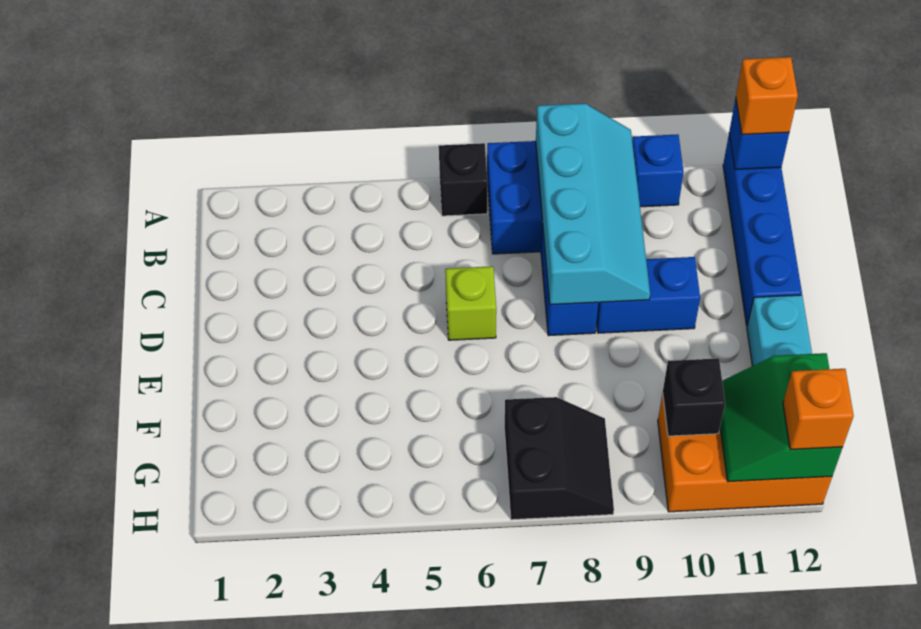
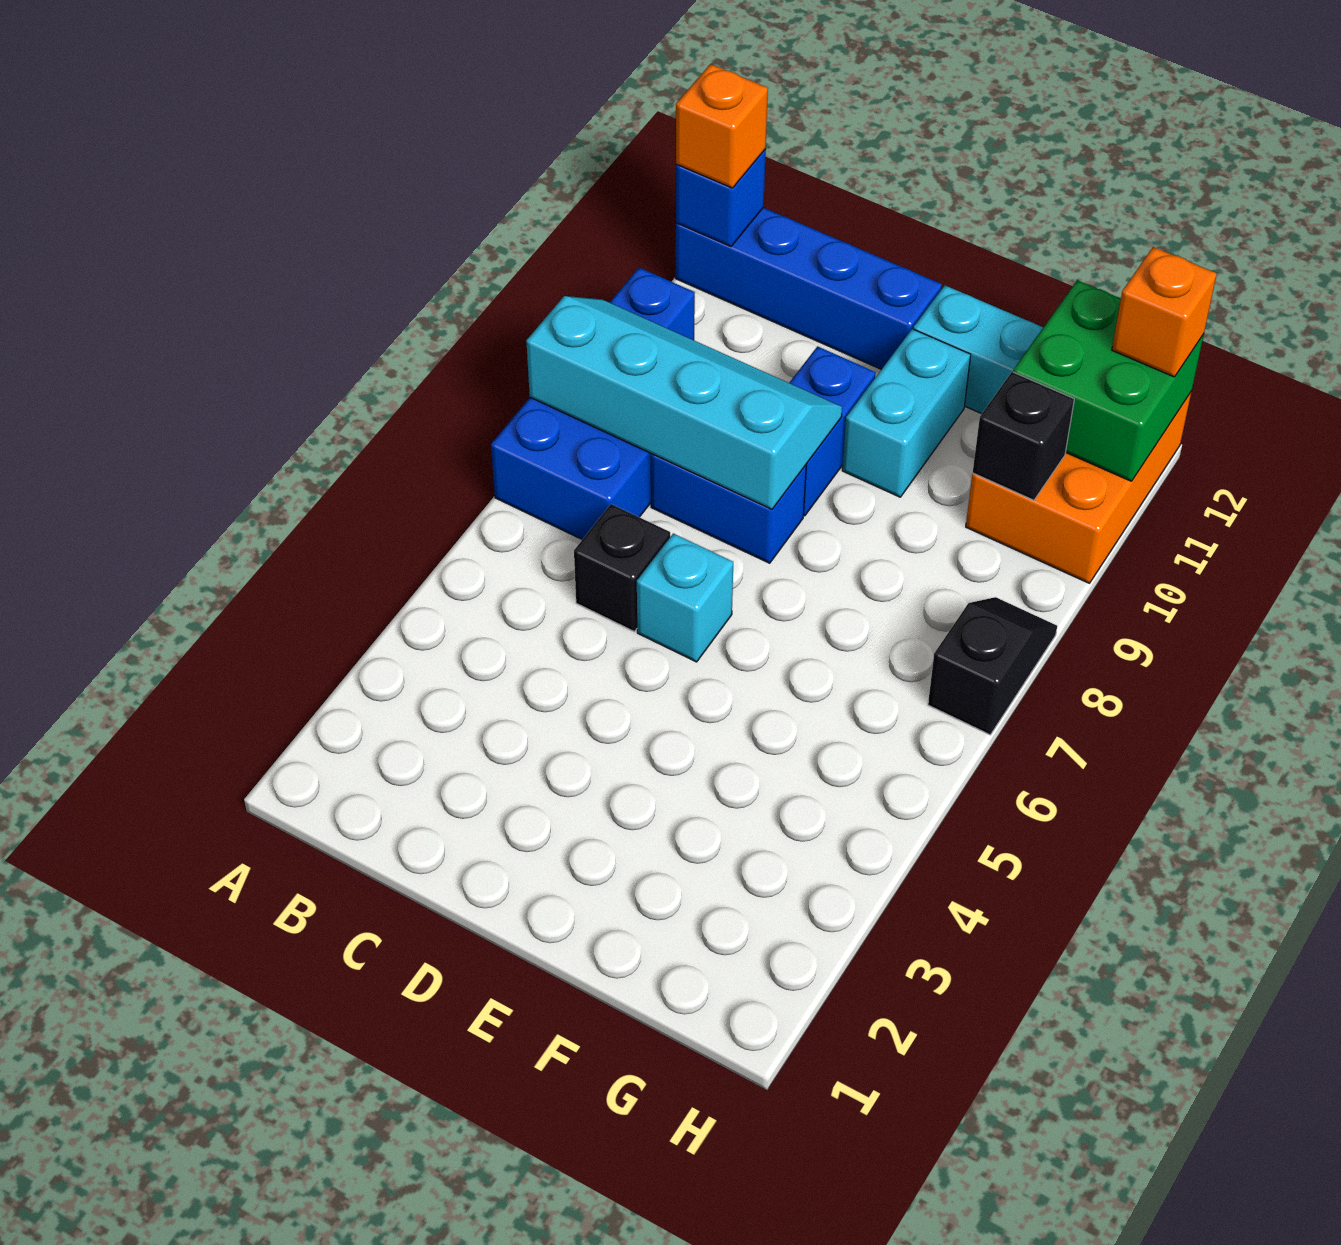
black 1x1 brick [439,143,488,216] -> black 1x1 brick moved to [574,504,670,631]
lime 1x1 brick [445,266,496,340] -> cyan 1x1 brick [637,533,733,662]
none -> cyan 1x2 brick [842,329,971,497]
black 2x2 slope [505,397,614,520] -> black 1x2 slope [928,597,1057,735]
green 2x2 slope [720,353,843,482] -> green 2x2 brick [1013,280,1204,481]

